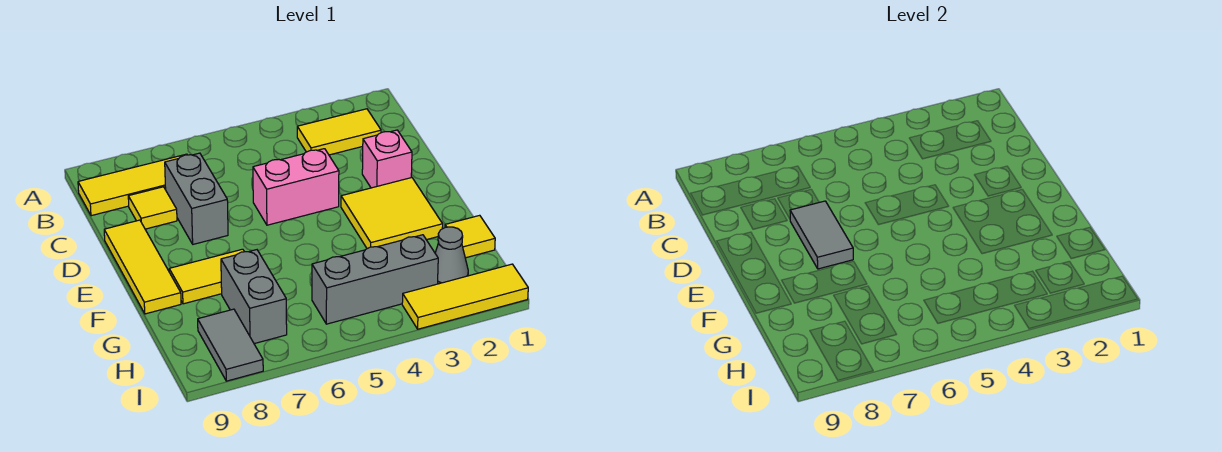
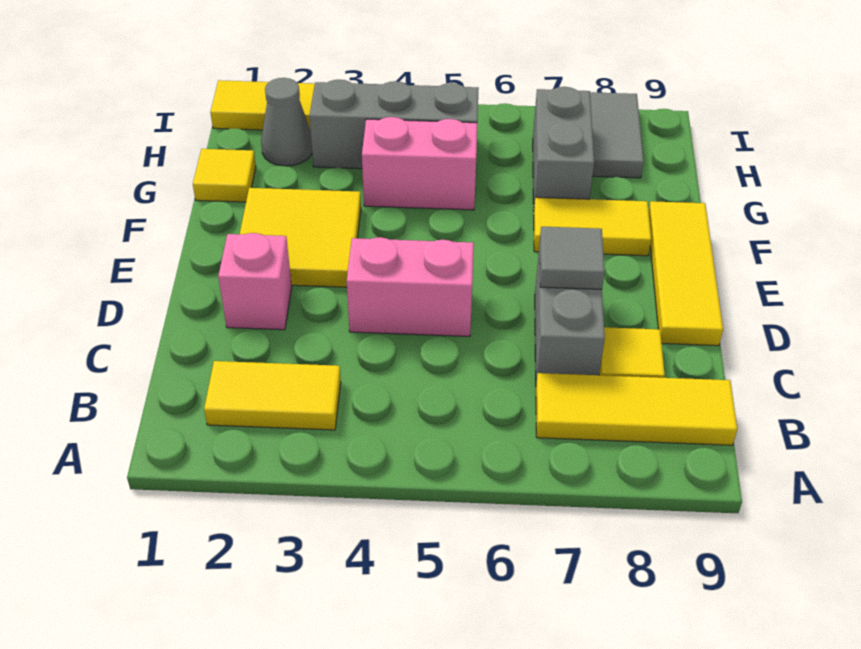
grey 1x2 tile [790,201,853,269] -> grey 1x1 tile [539,227,605,289]
none -> pink 1x2 brick [362,117,477,210]

